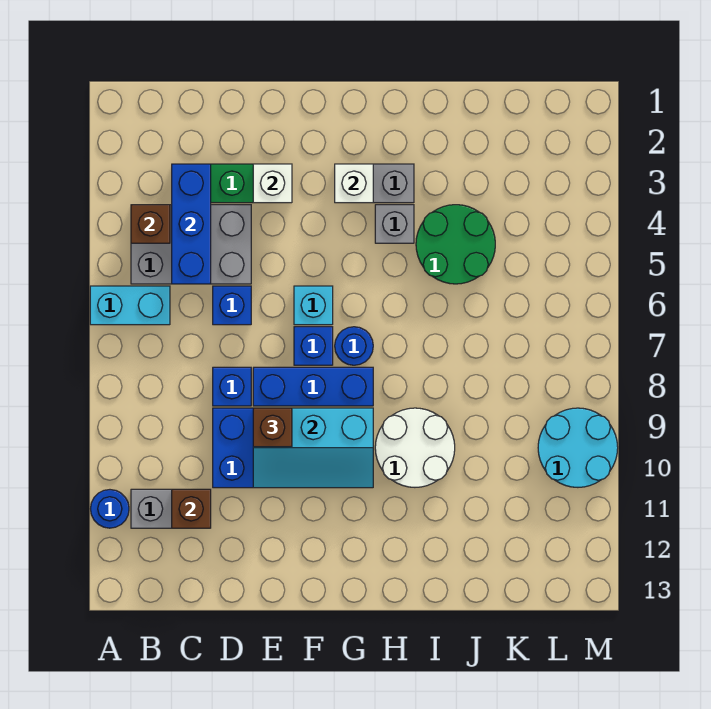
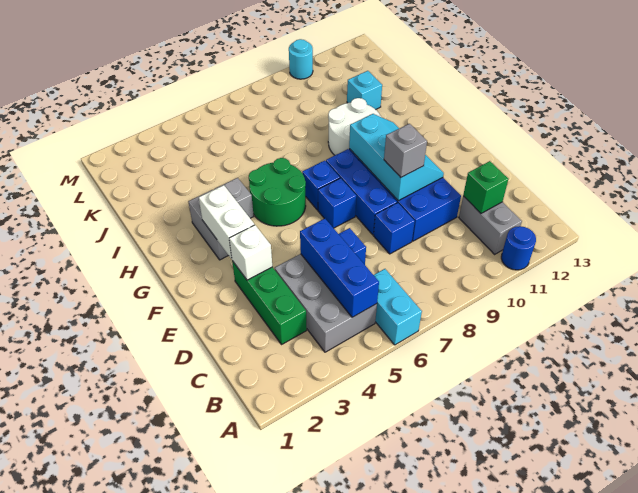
brown 1x1 brick [131,205,170,243] -> none
blue 1x3 brick [172,164,211,284] -> blue 1x3 brick turned to [300,219,379,317]
brown 1x1 brick [172,489,211,528] -> green 1x1 brick [463,161,508,213]
brown 1x1 brick [253,408,292,447] -> grey 1x1 brick [384,124,427,177]
cyan 1x1 brick [294,286,333,325] -> cyan 1x1 brick moved to [347,71,382,110]
white 1x1 brick [335,164,373,203] -> white 1x2 brick [199,185,254,259]
blue 1x1 round brick [335,327,373,365] -> blue 1x1 brick [302,161,340,210]
green 2x2 round brick [416,205,495,284] -> green 2x2 round brick moved to [249,158,306,226]
cyan 2x2 round brick [538,408,618,487] -> cyan 1x1 round brick [289,39,313,79]

